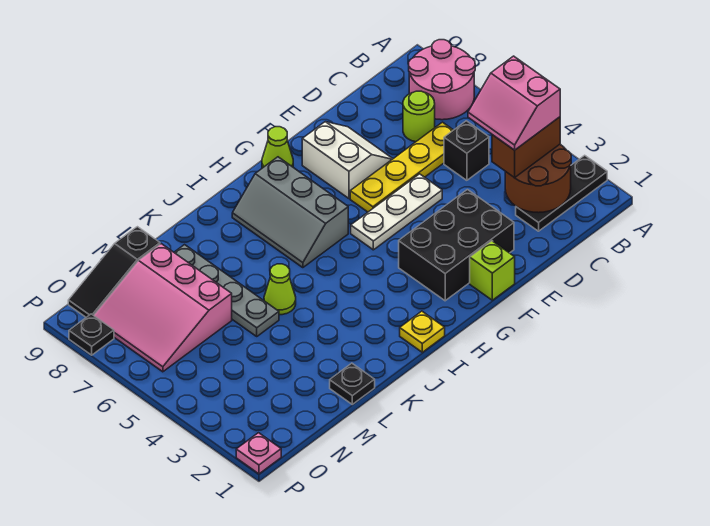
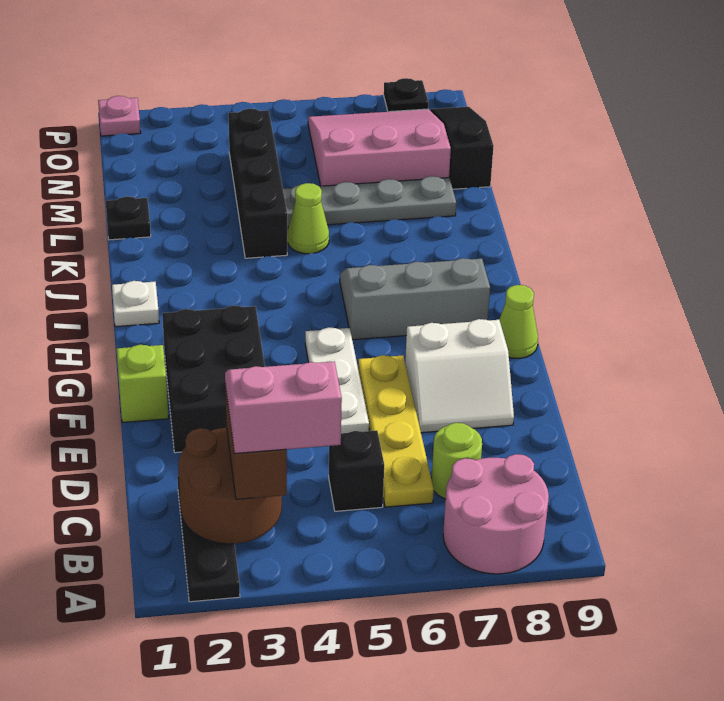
yellow 1x1 plate [400,311,445,352] -> white 1x1 plate [112,281,159,327]
none -> black 1x4 brick [228,108,287,258]

